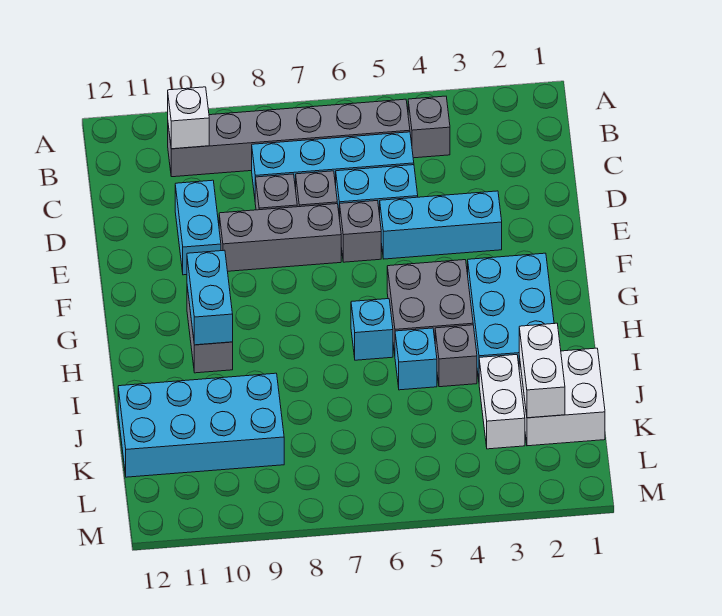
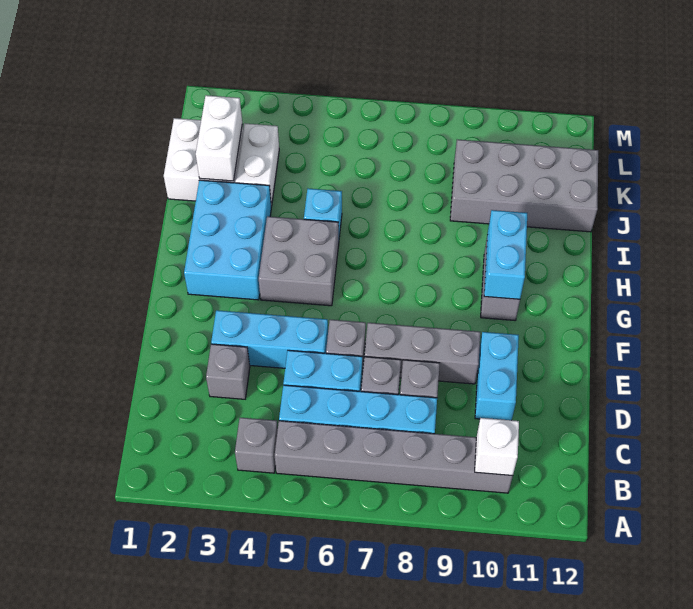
cyan 1x1 brick [351,299,393,360] -> none
grey 1x1 brick [435,325,477,387] -> grey 1x1 brick moved to [206,344,250,399]
cyan 2x4 brick [118,373,284,477] -> grey 2x4 brick [450,140,598,232]

